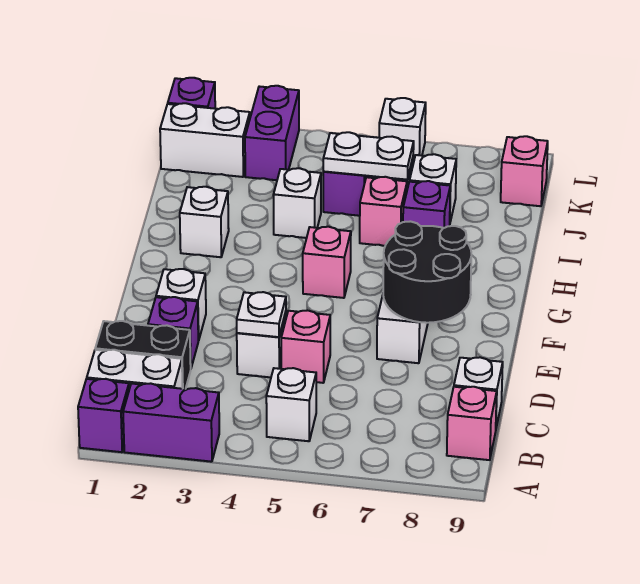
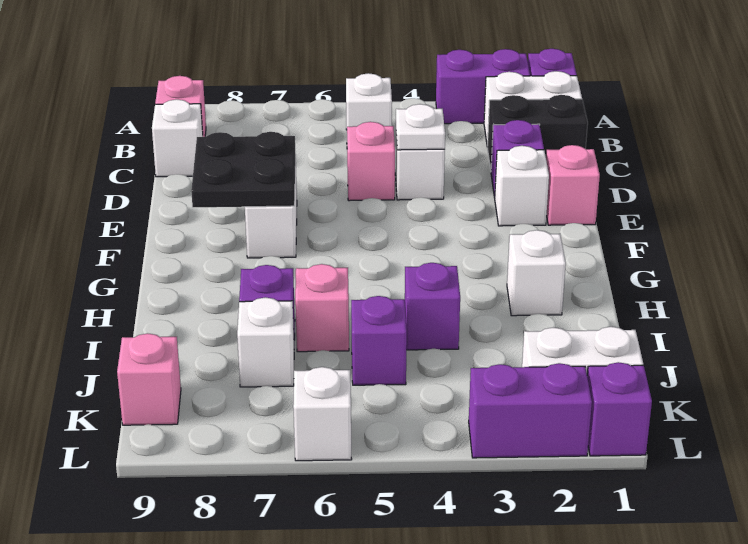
black 2x2 round brick [383,221,471,323] -> black 2x2 plate [191,132,295,207]
pink 1x1 brick [303,227,351,298] -> pink 1x1 brick moved to [546,145,600,225]
white 1x1 brick [273,168,321,238] -> purple 1x1 brick [405,263,460,350]
white 1x2 plate [323,132,414,180] -> none
purple 1x2 brick [245,86,299,180] -> purple 1x2 brick turned to [469,363,592,458]

